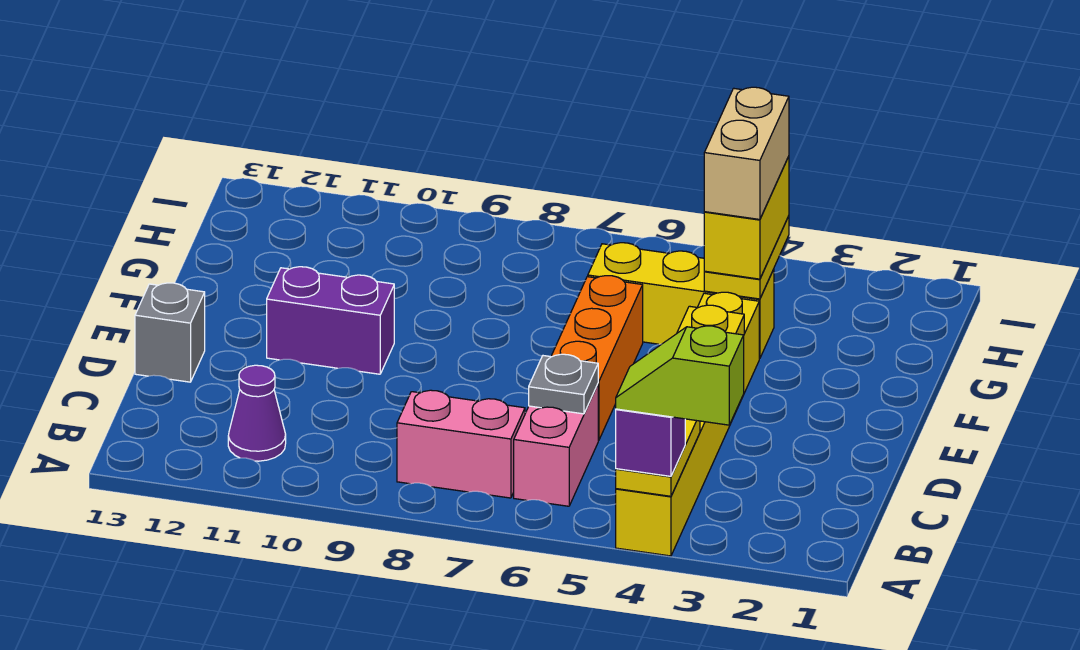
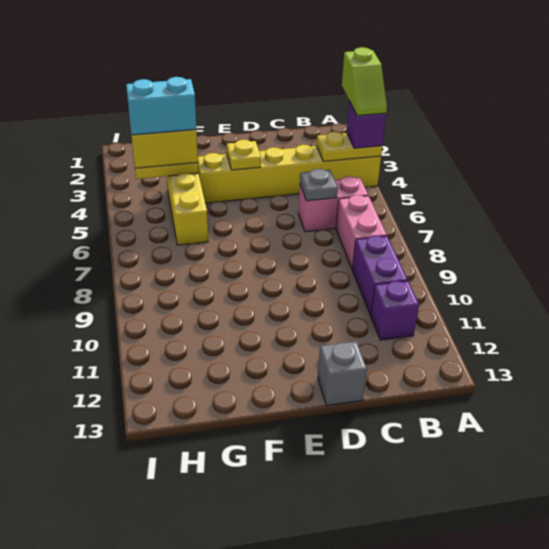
purple 1x1 cone [228,365,286,461] -> purple 1x1 brick [371,281,419,340]
orange 1x3 brick [551,276,643,441] -> none
purple 1x2 brick [267,267,394,374] -> purple 1x2 brick moved to [352,236,408,315]
tan 1x2 brick [704,87,789,219] -> cyan 1x2 brick [126,77,196,135]

